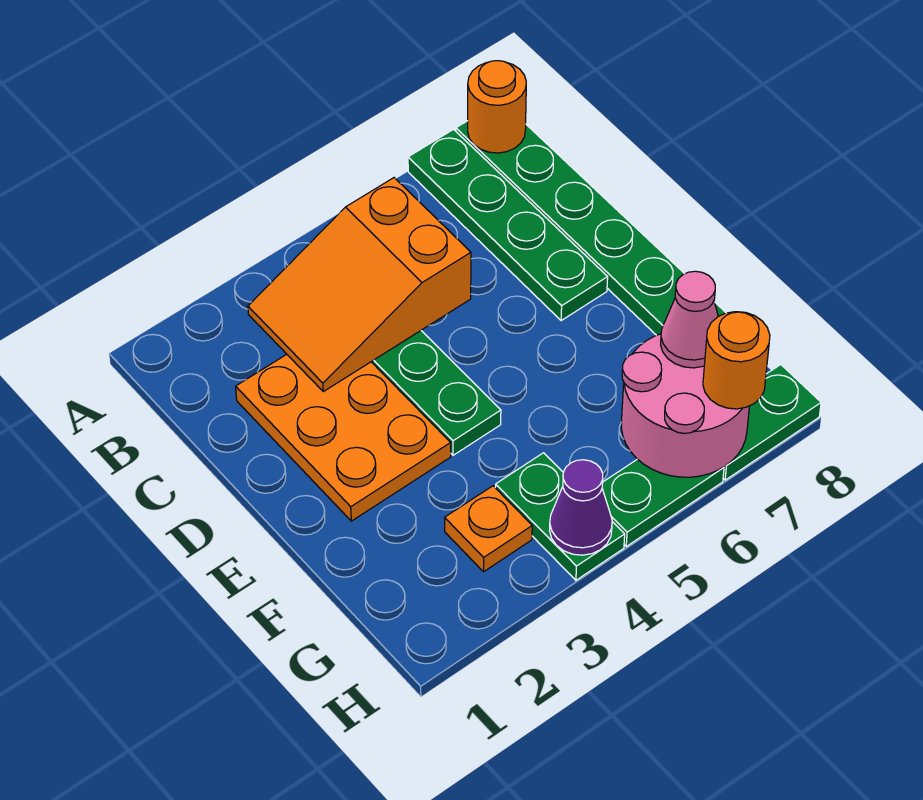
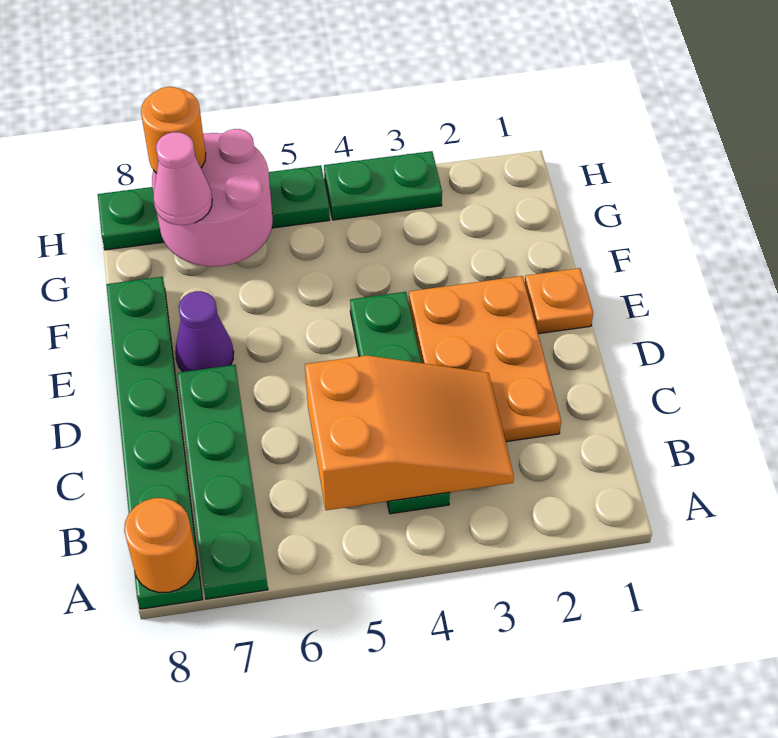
orange 1x1 plate [445,486,532,572] -> orange 1x1 plate moved to [525,268,593,334]
green 1x2 plate [495,453,625,580] -> green 1x2 plate turned to [324,151,442,220]
purple 1x1 cone [550,460,612,555] -> purple 1x1 cone moved to [175,291,234,372]

